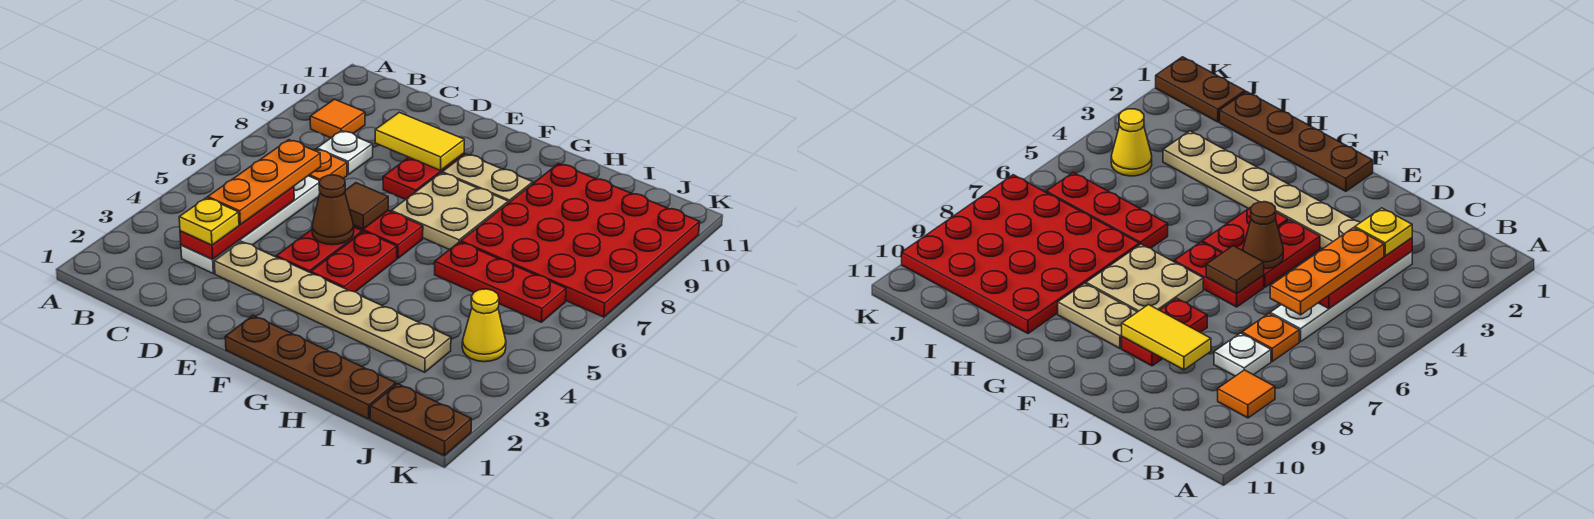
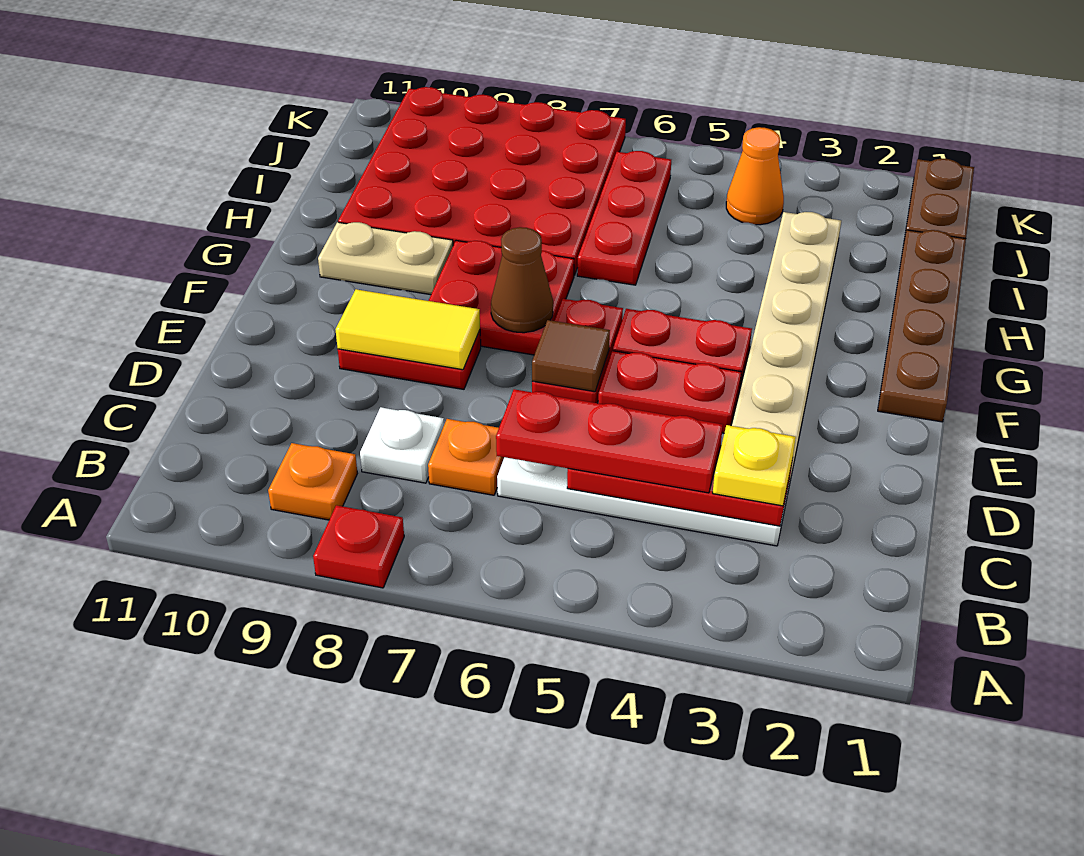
none -> red 1x1 plate [313,505,404,588]
orange 1x1 tile [310,99,365,138] -> orange 1x1 plate [268,443,357,520]
orange 1x3 plate [208,140,321,224] -> red 1x3 plate [496,389,723,493]
yellow 1x2 tile [375,112,464,170] -> yellow 1x2 tile turned to [335,289,480,370]
brown 1x1 cone [312,175,354,245] -> brown 1x1 cone moved to [491,227,553,333]
tan 2x2 plate [391,173,508,250] -> red 2x2 plate [429,241,574,355]
tan 1x2 plate [442,154,533,203] -> tan 1x2 plate turned to [318,222,453,295]
yellow 1x1 cone [462,289,506,362] -> orange 1x1 cone [726,127,784,225]

